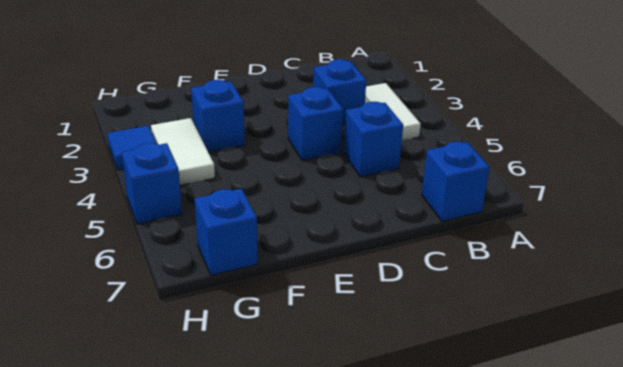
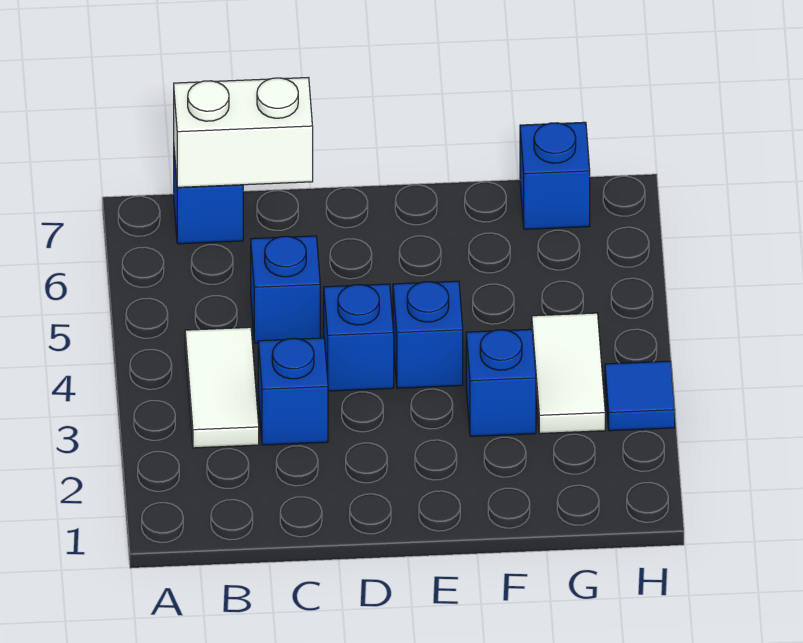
none -> white 1x2 brick [174,78,313,187]
blue 1x1 brick [122,143,182,224] -> blue 1x1 brick moved to [393,281,463,388]

